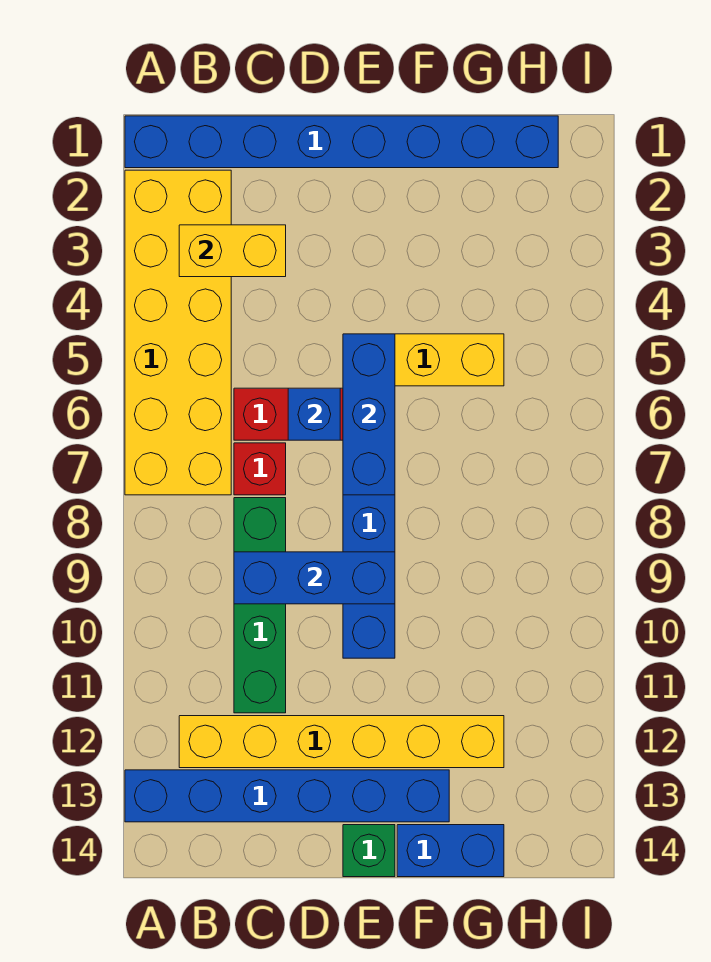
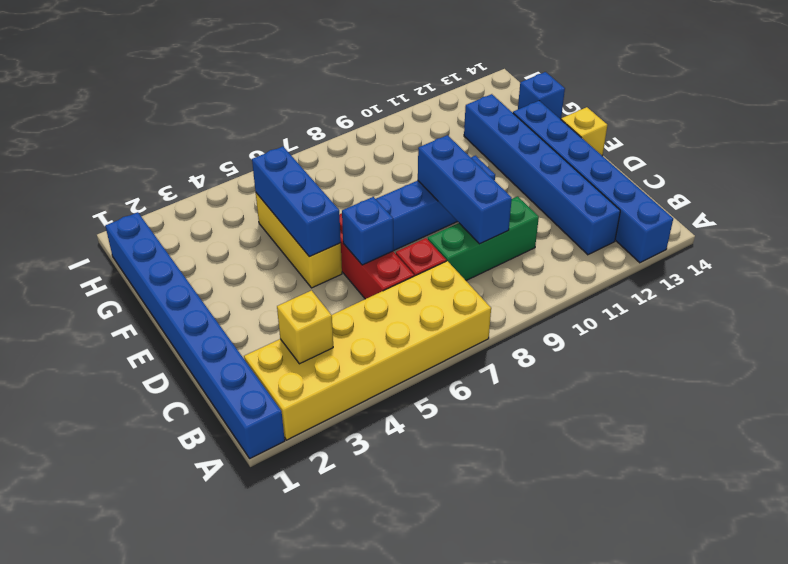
yellow 1x2 brick [179,225,286,277] -> yellow 1x1 brick [277,290,333,364]
yellow 1x6 brick [179,716,504,768] -> blue 1x6 brick [464,94,620,255]
green 1x4 brick [234,498,286,713] -> green 1x3 brick [428,196,539,281]
blue 1x3 brick [343,334,395,495] -> blue 1x3 brick turned to [252,147,341,257]
green 1x1 brick [343,825,395,877] -> yellow 1x1 brick [561,107,607,156]
blue 1x2 brick [397,825,504,877] -> blue 1x1 brick [518,72,565,119]

